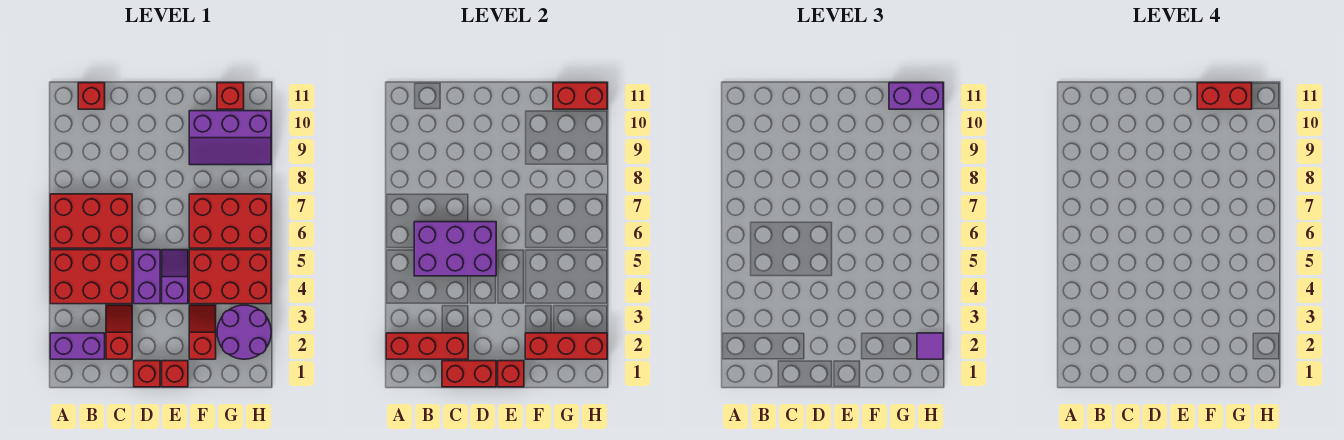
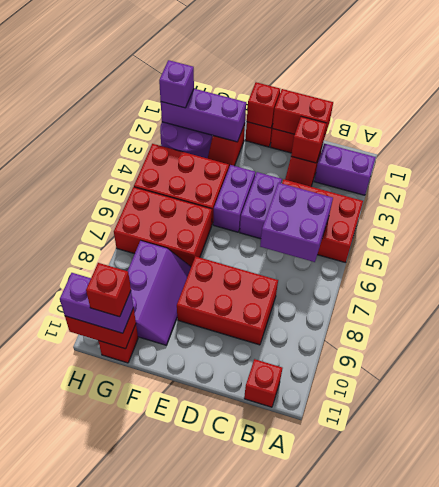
red 1x3 brick [386,333,468,359] -> red 1x1 brick [291,117,327,163]
red 2x3 brick [50,194,132,248] -> red 2x3 brick moved to [177,256,278,345]
purple 2x3 brick [414,222,496,276] -> purple 2x2 brick [260,183,333,262]
purple 1x2 slope [162,250,188,304] -> purple 1x2 brick [213,165,255,232]
red 1x3 brick [525,333,607,359] -> purple 1x3 brick [161,89,246,142]
purple 2x3 slope [189,111,271,165] -> purple 2x3 slope turned to [128,241,191,345]
red 1x2 brick [1197,83,1252,109] -> red 1x1 brick [86,263,131,317]
purple 1x1 tile [917,333,943,359] -> purple 1x1 brick [159,60,194,108]

